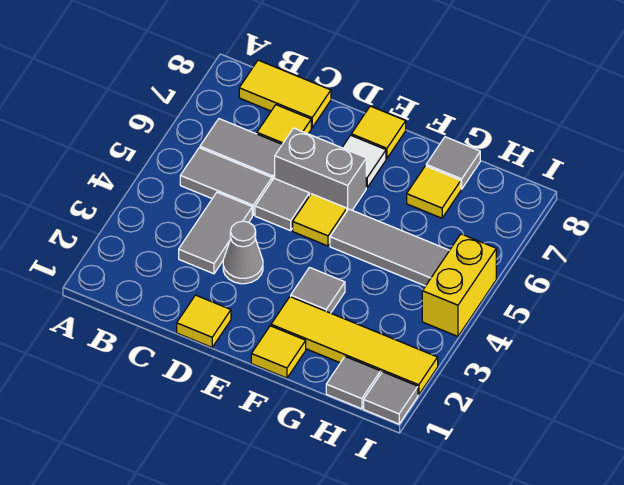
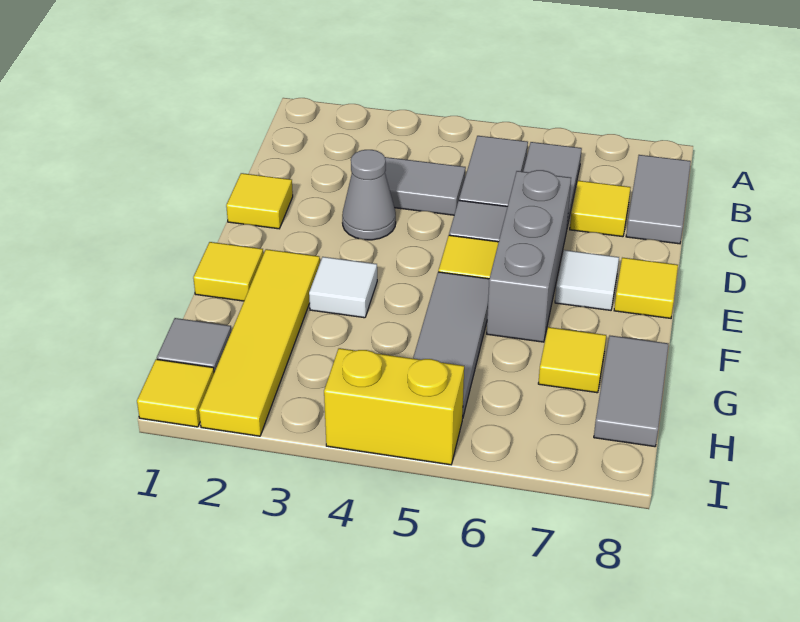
yellow 1x2 tile [239,60,331,128] -> grey 1x2 tile [626,155,691,244]
grey 1x2 brick [275,128,366,211] -> grey 1x3 brick [487,170,571,342]
grey 1x1 tile [291,267,345,313] -> white 1x1 tile [309,257,377,318]
grey 1x1 tile [426,137,480,189] -> grey 1x2 tile [594,336,668,447]
grey 1x1 tile [364,372,418,424] -> yellow 1x1 tile [137,359,214,427]

